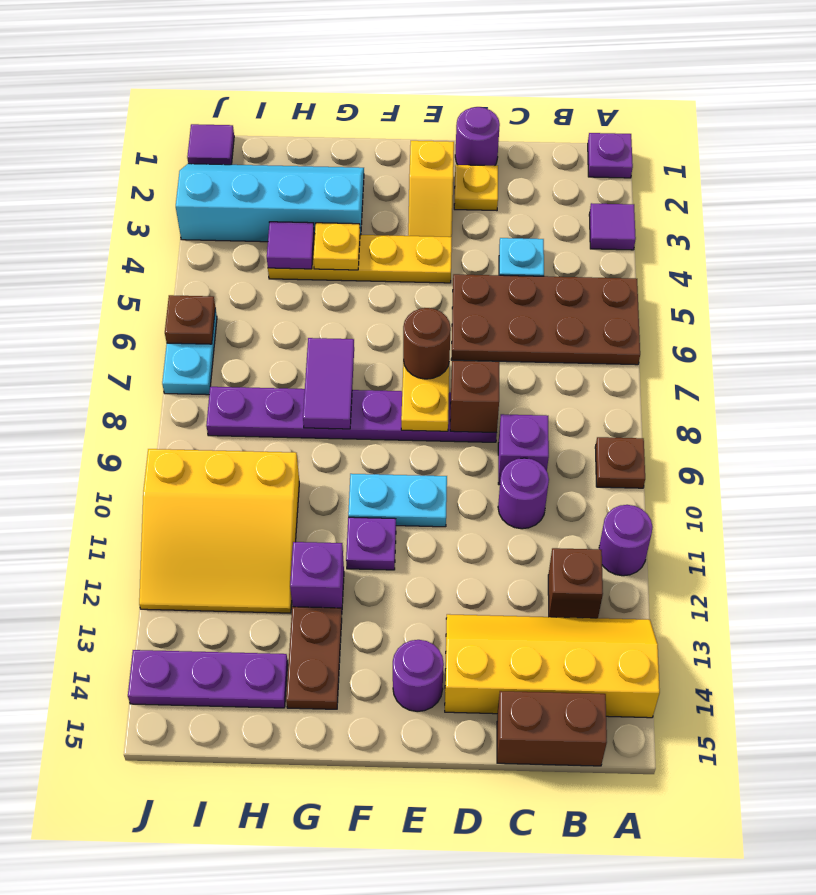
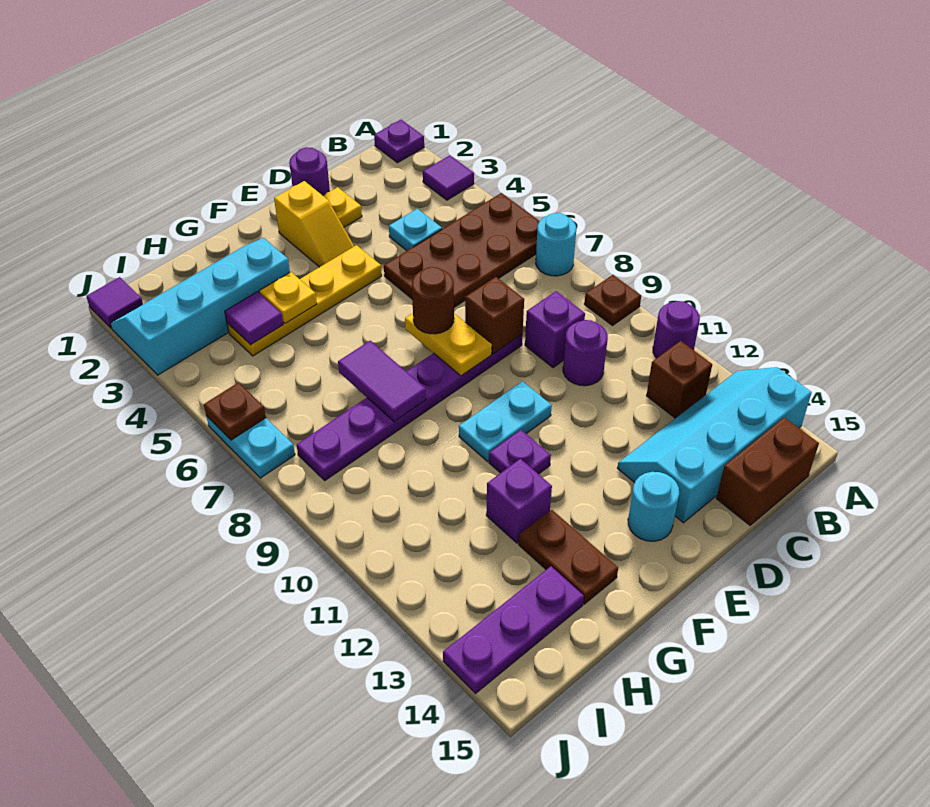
none -> cyan 1x1 round brick [536,213,576,276]
yellow 2x4 slope [445,614,660,718] -> cyan 2x4 slope [618,367,812,523]
purple 1x1 round brick [393,640,444,712] -> cyan 1x1 round brick [628,472,679,541]
yellow 3x3 slope [139,449,299,613] -> none

